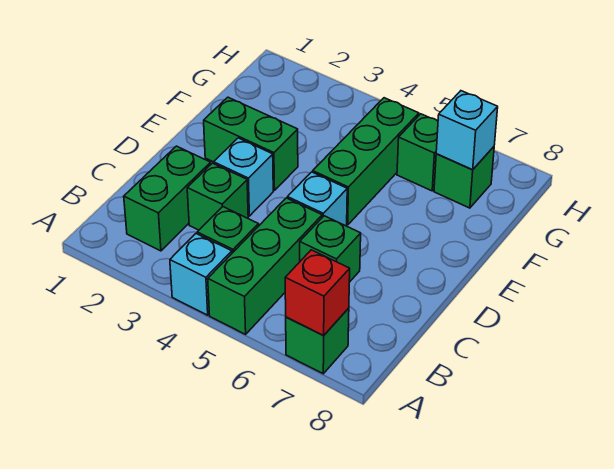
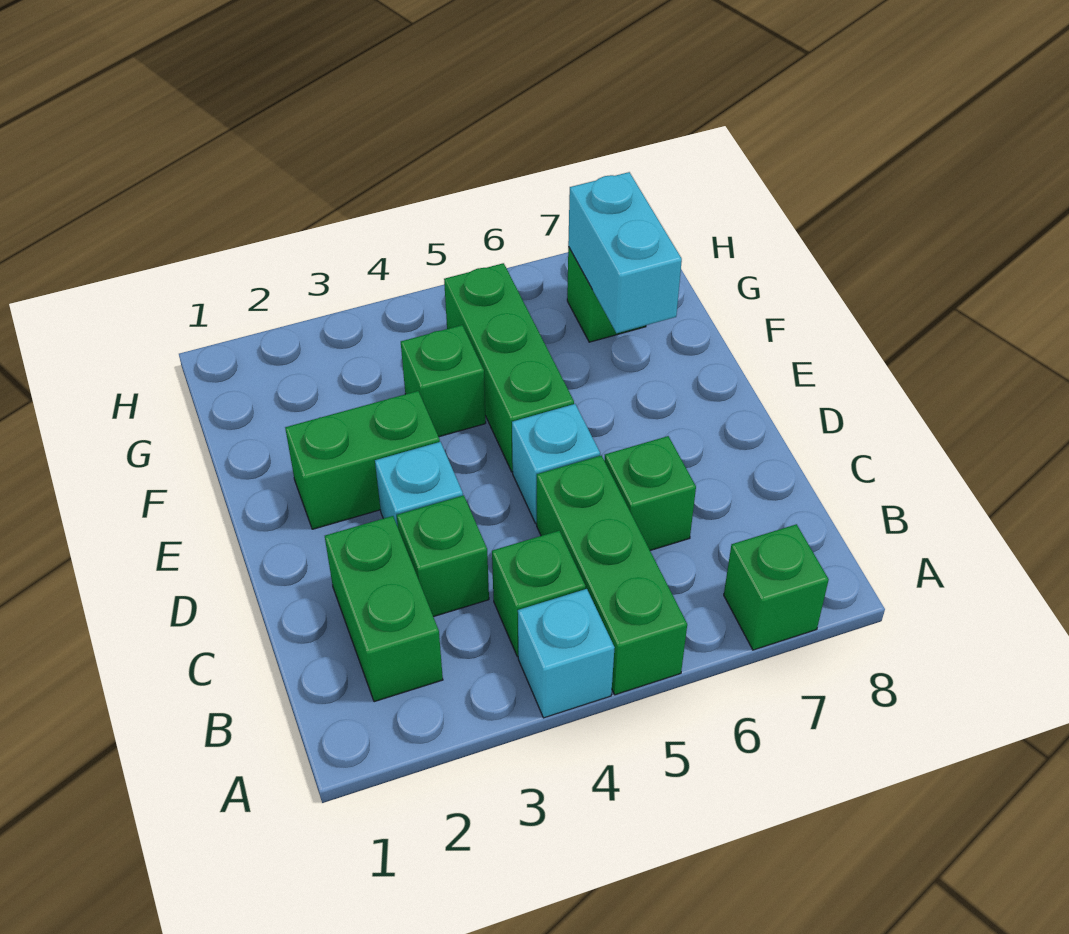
red 1x1 brick [285,250,350,336] -> none
green 1x1 brick [397,114,438,191] -> green 1x1 brick moved to [401,325,486,437]
cyan 1x1 brick [436,91,498,170] -> cyan 1x2 brick [568,172,682,333]

